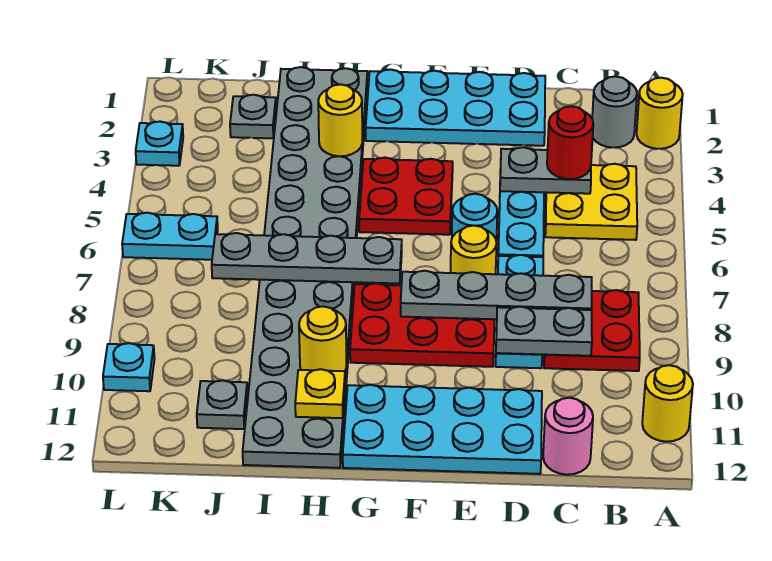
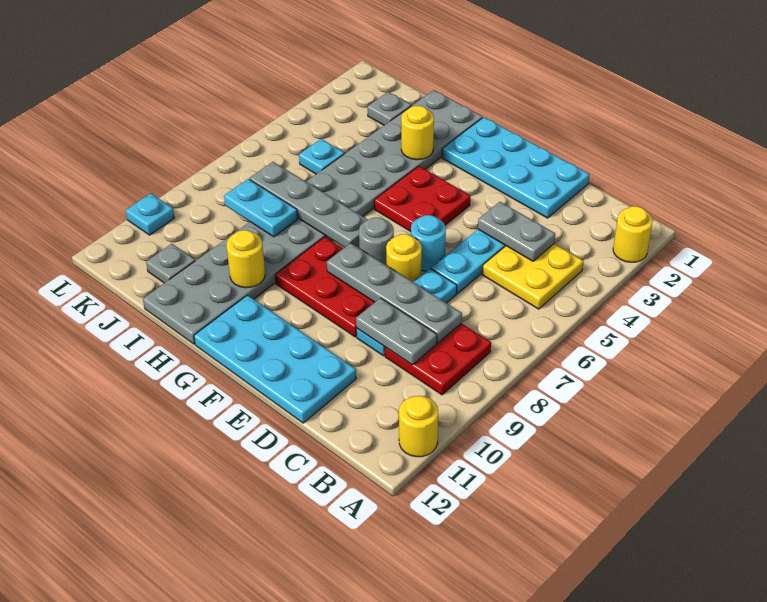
grey 1x1 round brick [592,76,637,148] -> grey 1x1 round brick moved to [359,217,394,265]
red 1x1 round brick [547,106,593,179] -> none
pink 1x1 round brick [543,398,593,475] -> none
yellow 1x1 plate [295,369,345,418] -> none
cyan 1x2 plate [122,213,218,260] -> cyan 1x2 plate moved to [224,179,298,237]
cyan 1x1 plate [136,122,183,166] -> cyan 1x1 plate moved to [299,139,345,174]

